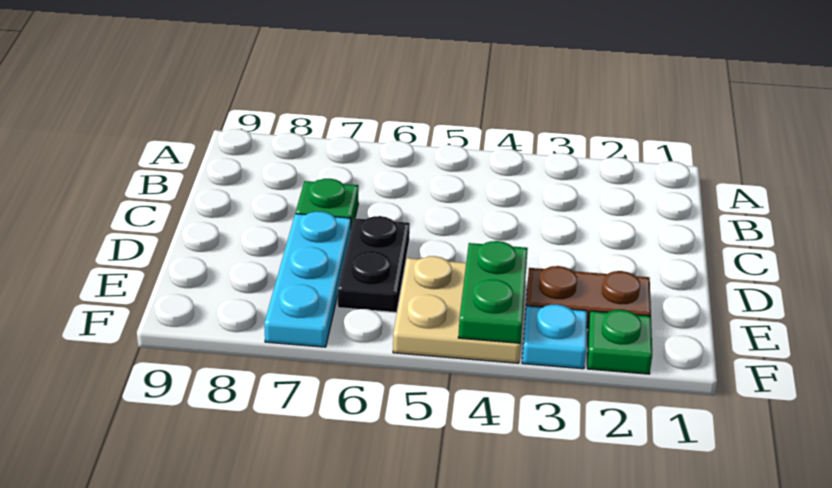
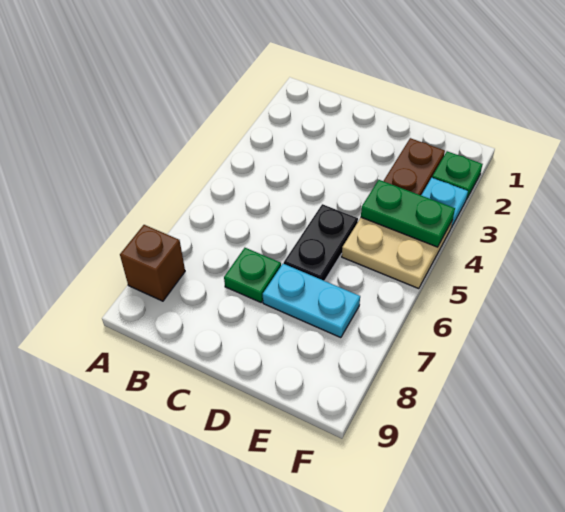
none -> brown 1x1 brick [120,225,185,301]
black 1x2 plate [338,216,410,312] -> black 1x2 plate turned to [284,204,358,281]
cyan 1x3 plate [264,212,351,347] -> cyan 1x2 plate [263,264,360,338]

